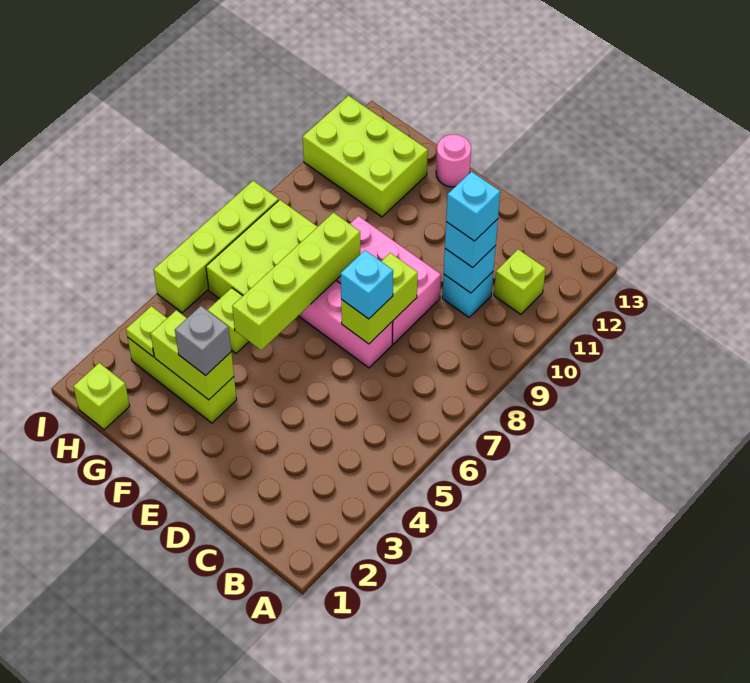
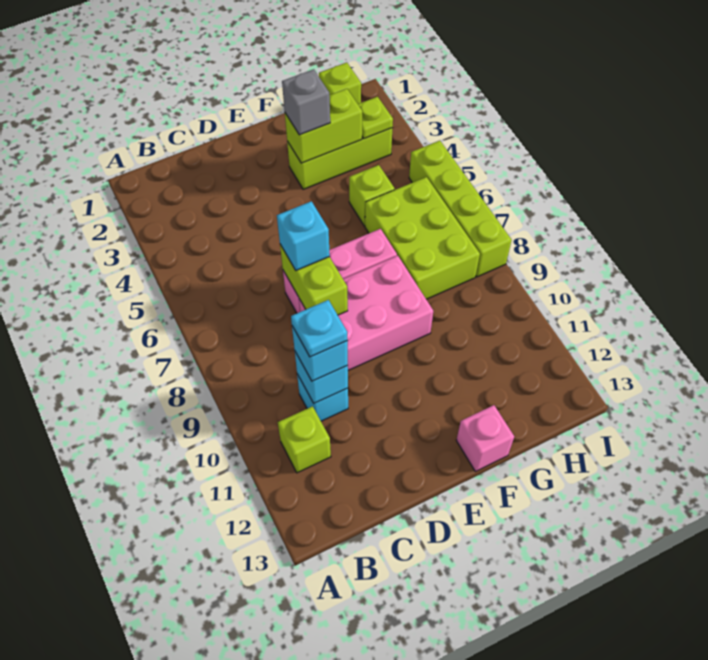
cyan 1x1 brick [446,172,500,241] -> cyan 1x1 plate [291,300,348,357]
lime 1x4 brick [232,213,360,350] -> none
pink 1x1 round brick [436,135,471,187] -> pink 1x1 brick [456,405,514,471]
lime 2x3 brick [303,96,428,217] -> none

